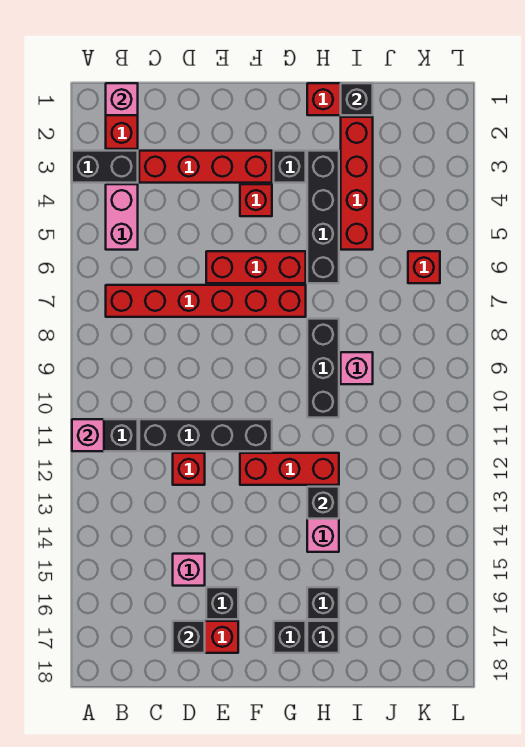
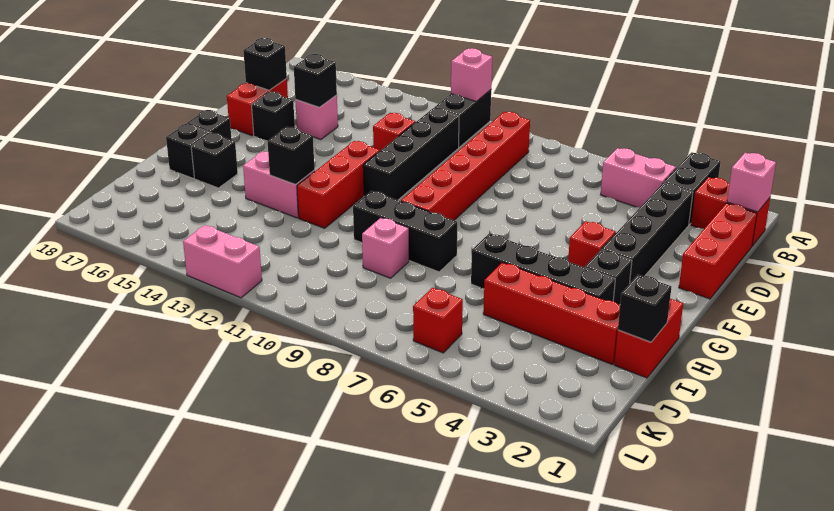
red 1x6 brick [106,285,306,317] -> red 1x6 brick moved to [401,112,530,220]
red 1x4 brick [139,151,272,183] -> black 1x4 brick [602,183,693,283]
none -> black 1x1 brick [294,54,337,107]
red 1x3 brick [206,251,306,283] -> red 1x3 brick moved to [679,203,757,299]
none -> pink 1x2 brick [183,225,262,298]

